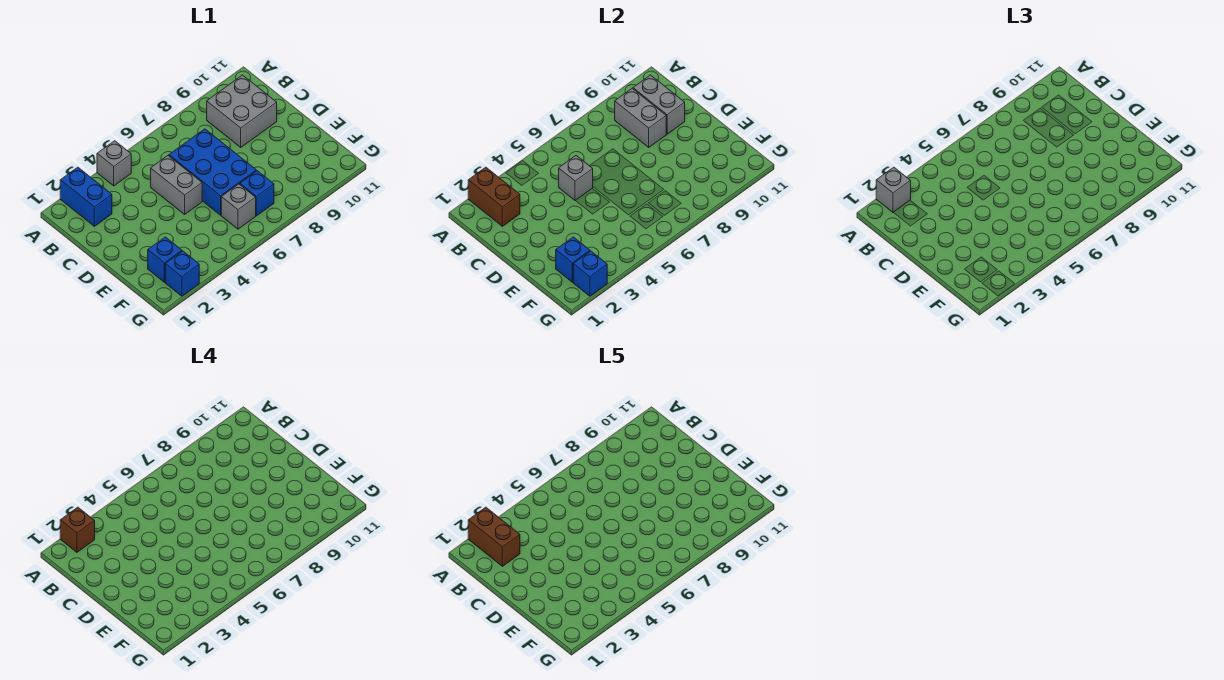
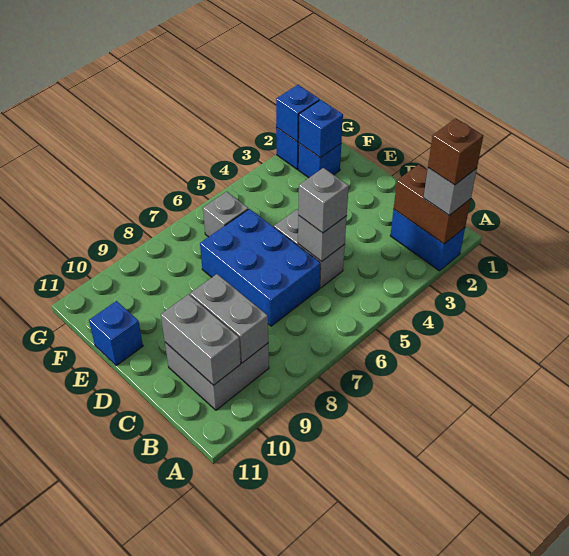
brown 1x2 brick [468,507,520,566] -> none
grey 1x1 brick [97,141,131,186] -> grey 1x1 brick moved to [298,168,349,233]
blue 1x1 brick [240,171,274,216] -> blue 1x1 brick moved to [89,301,143,366]

